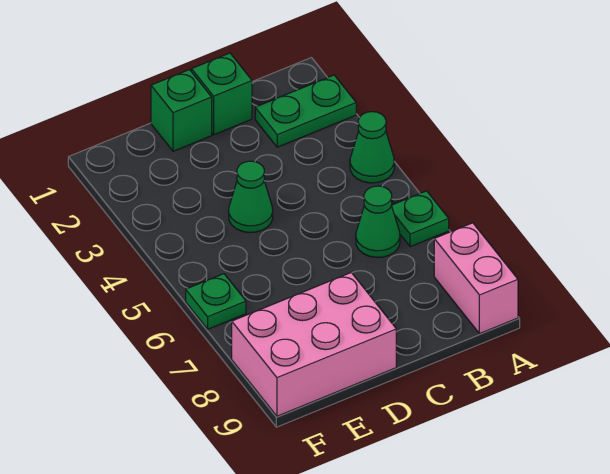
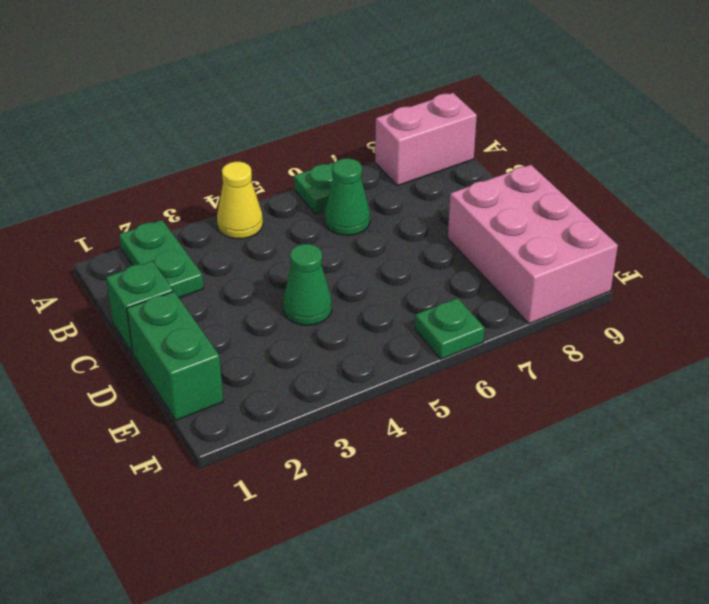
green 1x1 cone [350,112,394,183] -> yellow 1x1 cone [217,162,263,239]
green 1x1 brick [151,70,212,151] -> green 1x2 brick [127,291,223,420]

